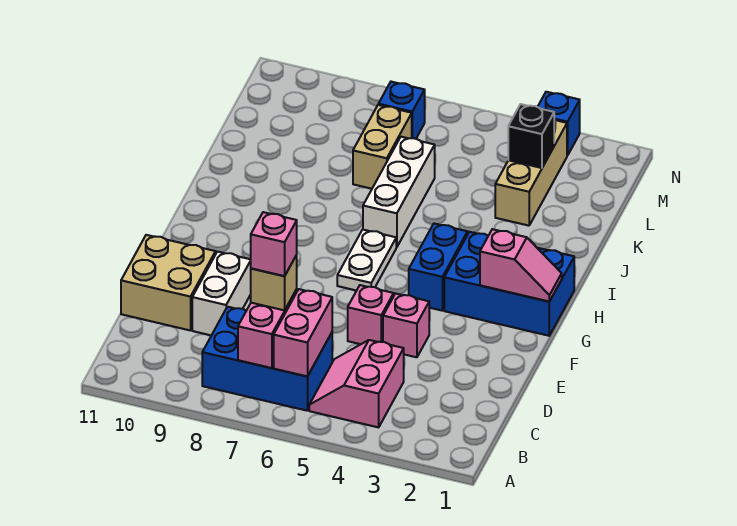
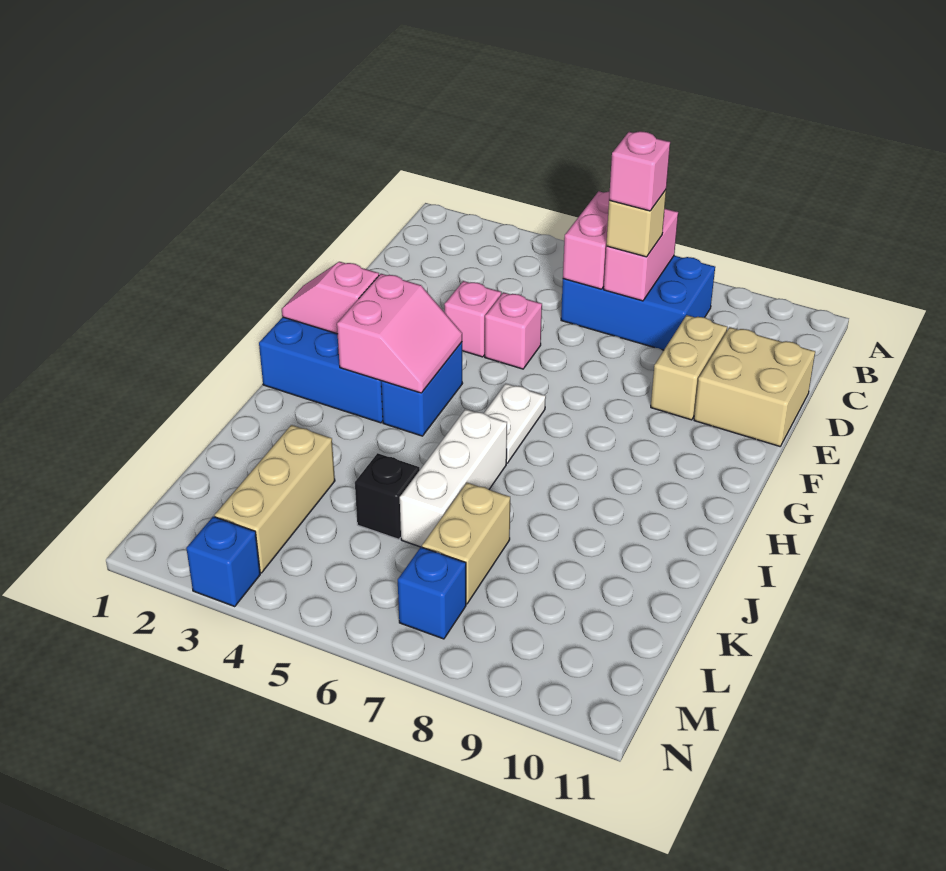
pink 2x2 slope [309,340,404,427] -> pink 2x2 slope moved to [337,274,462,393]
white 1x2 brick [192,252,251,335] -> tan 1x2 brick [651,315,727,420]
black 1x1 brick [508,104,554,168] -> black 1x1 brick moved to [355,453,420,539]

